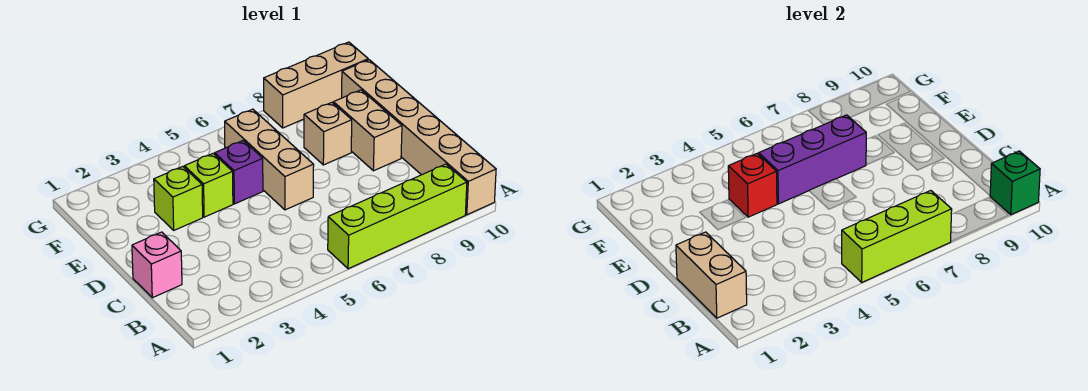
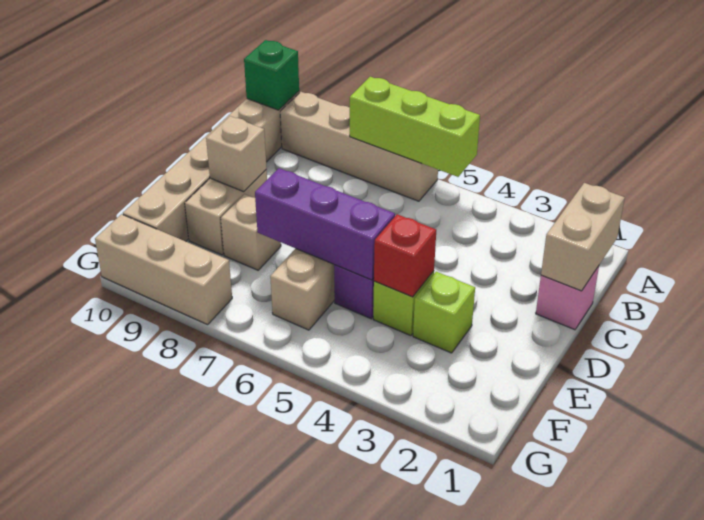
lime 1x4 brick [328,164,467,269] -> tan 1x4 brick [280,92,438,201]
none -> tan 1x1 brick [206,116,267,192]

